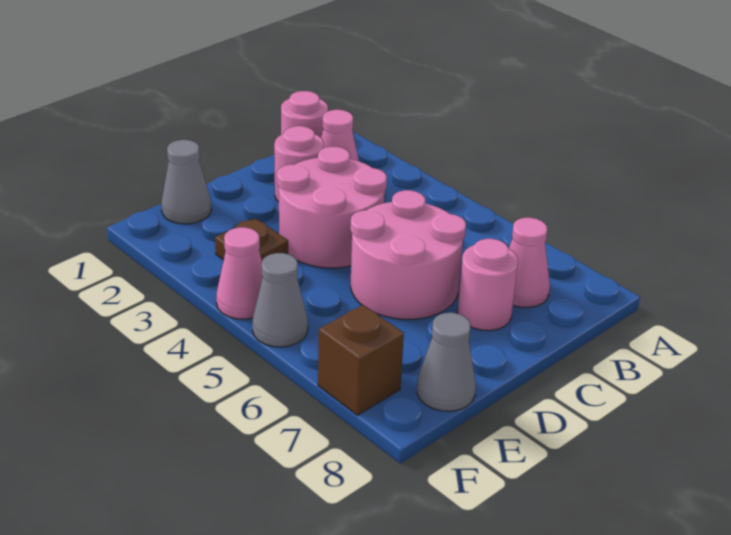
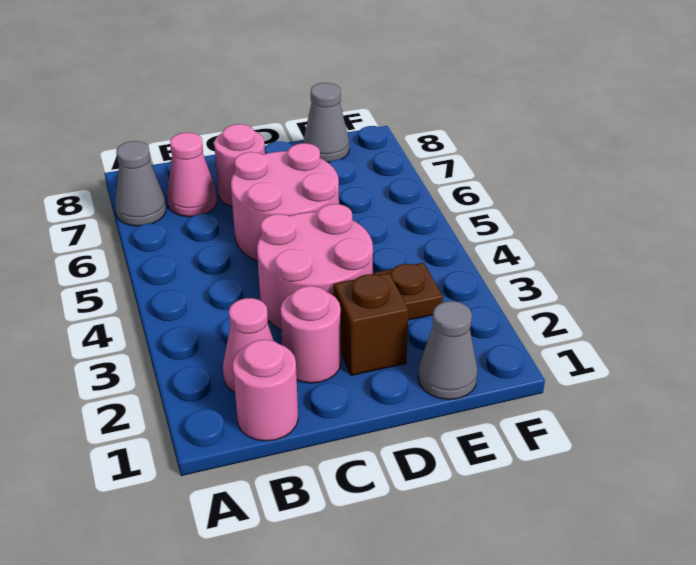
pink 1x1 cone [216,227,263,319] -> none
grey 1x1 cone [252,253,308,347] -> grey 1x1 cone moved to [115,141,166,226]
brown 1x1 brick [318,305,404,415] -> brown 1x1 brick moved to [334,273,409,375]

